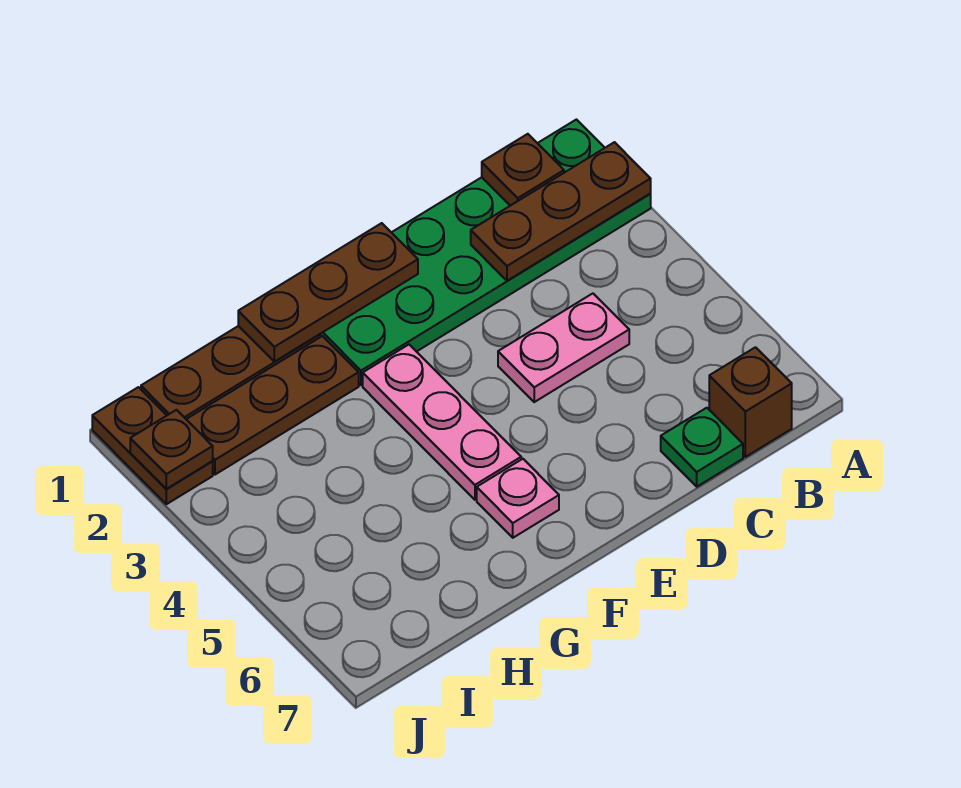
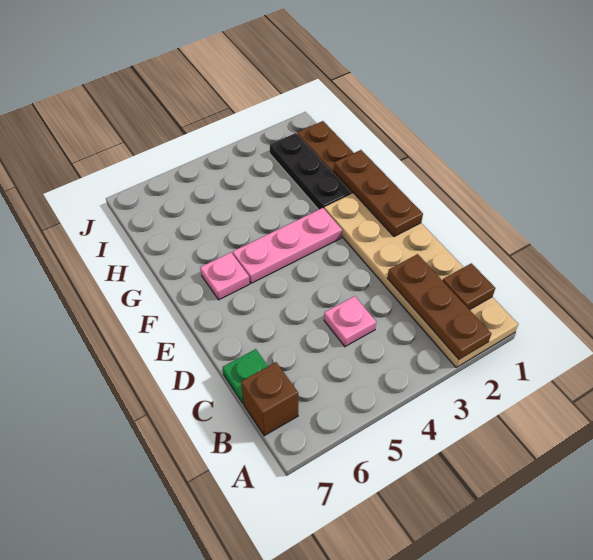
green 2x6 plate [321,120,651,385] -> tan 2x6 plate [324,193,518,367]
pink 1x2 plate [498,294,629,402] -> pink 1x1 plate [324,296,376,347]
brown 1x3 plate [186,336,359,475] -> black 1x3 plate [270,133,351,210]
brown 1x2 plate [92,387,213,504] -> none
brown 1x1 plate [130,410,213,489] -> none

